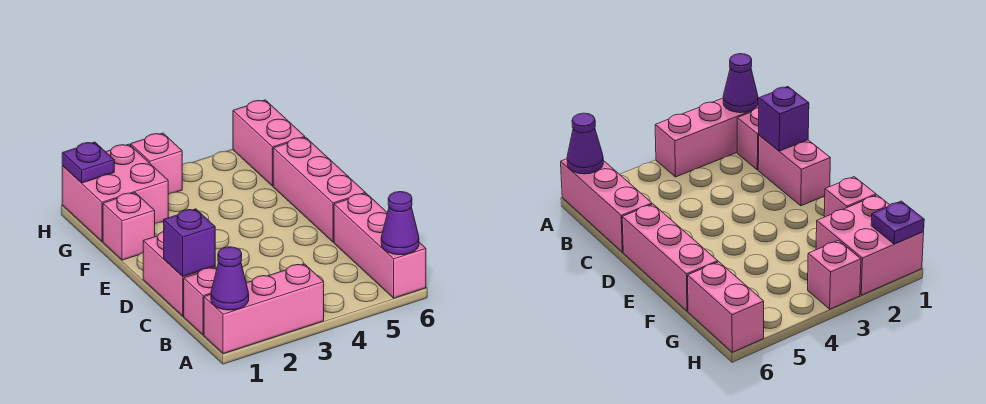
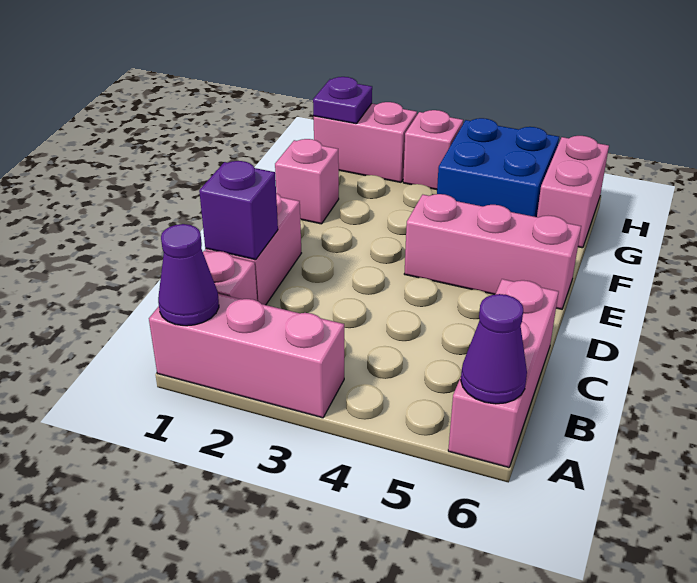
pink 1x3 brick [273,137,365,242] -> pink 1x3 brick turned to [404,194,581,309]
pink 2x2 brick [62,144,168,241] -> pink 1x2 brick [314,102,417,182]
none -> blue 2x2 brick [437,118,559,217]

